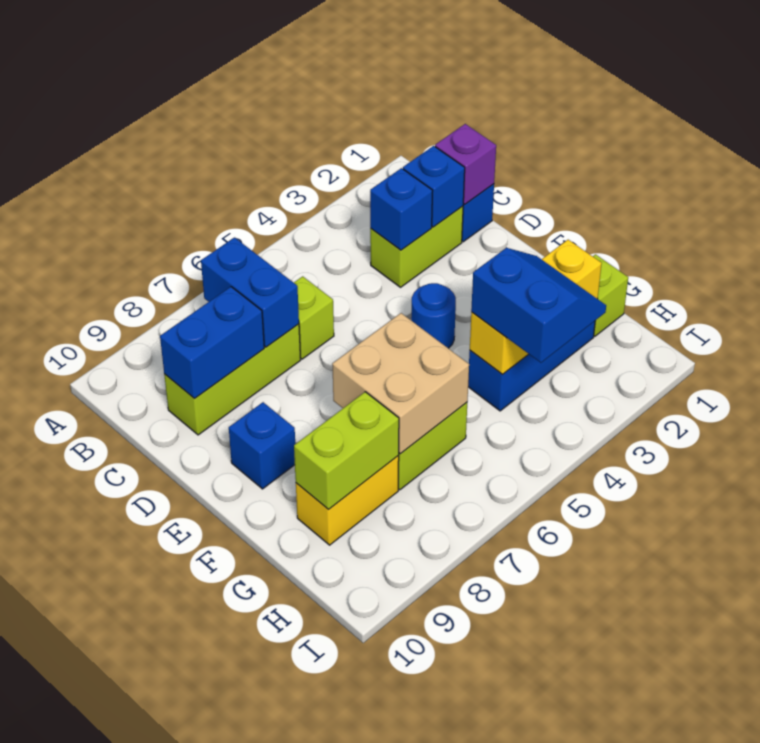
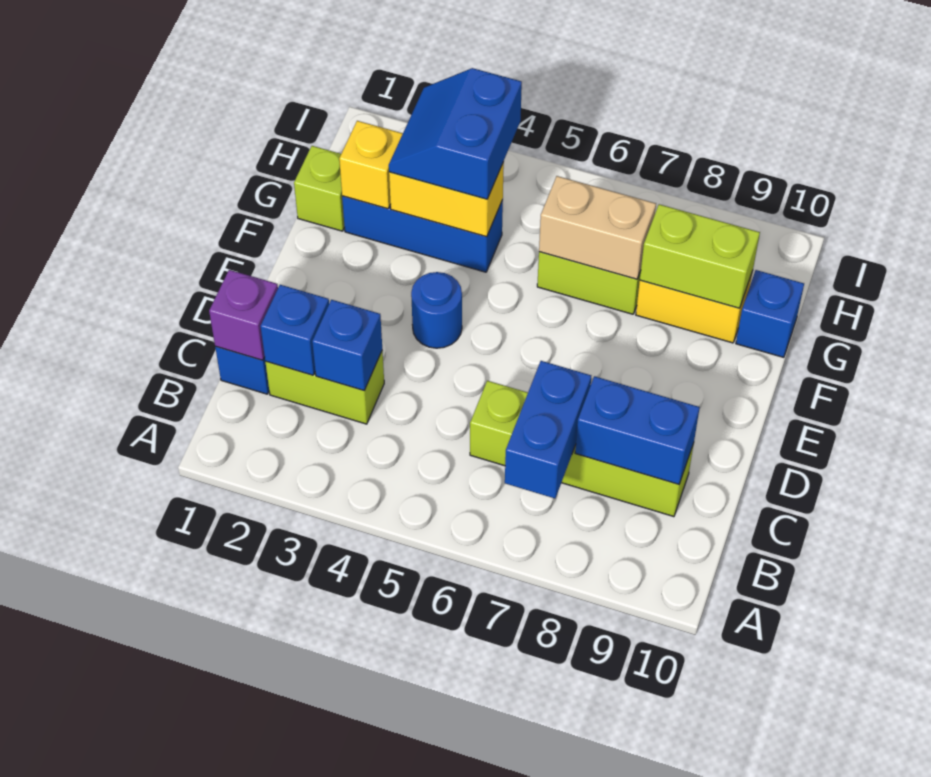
blue 1x1 brick [229,402,295,489] -> blue 1x1 brick moved to [736,270,804,357]
tan 2x2 brick [332,313,469,454] -> tan 1x2 brick [539,176,656,279]

